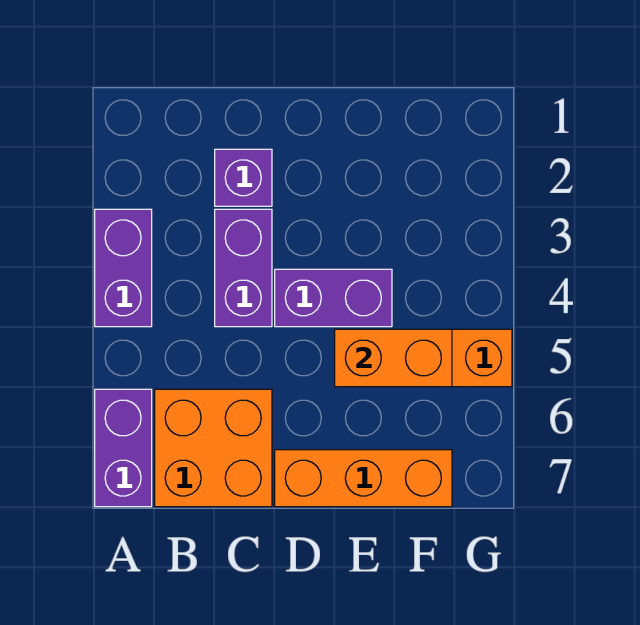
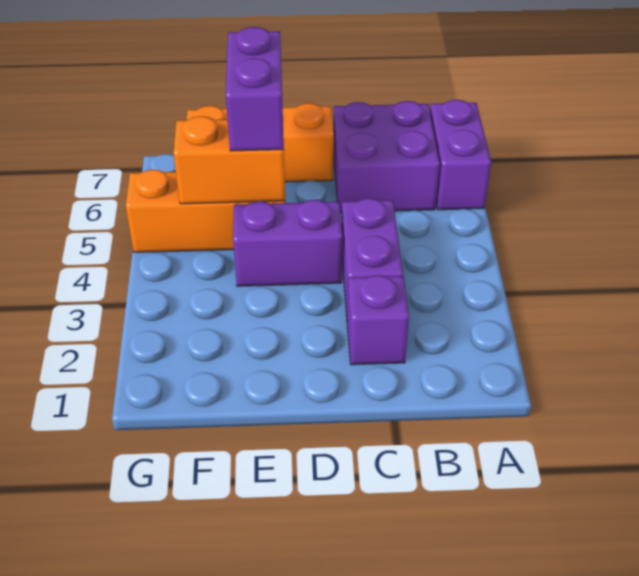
purple 1x2 brick [95,209,152,327] -> purple 1x2 brick moved to [226,27,284,151]
orange 2x2 brick [155,389,272,507] -> purple 2x2 brick [333,101,440,212]

